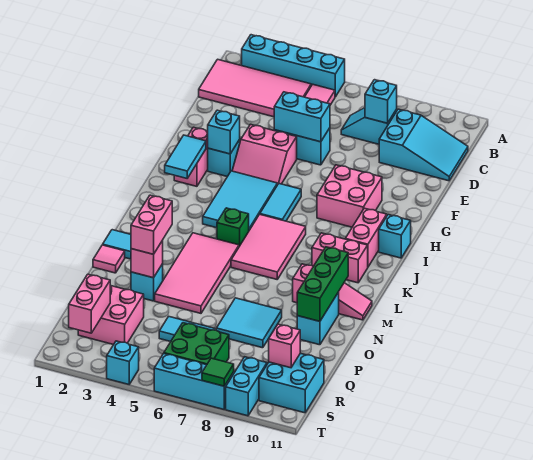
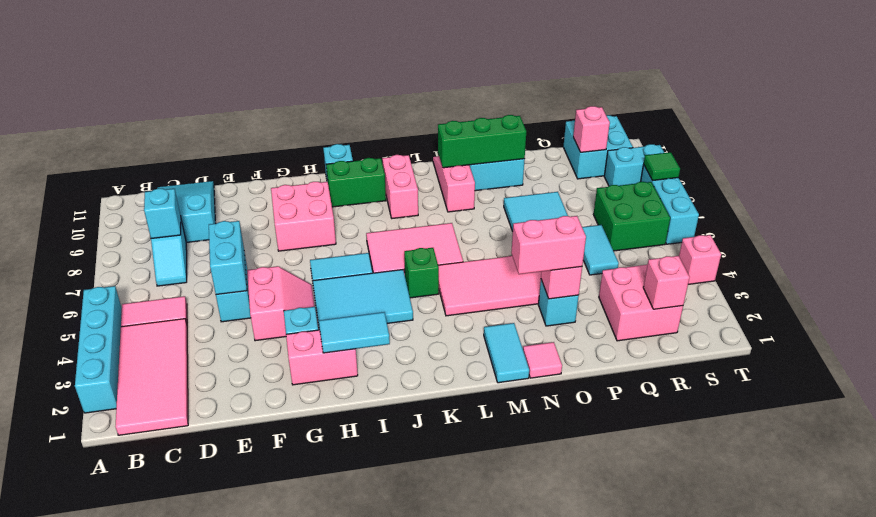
cyan 1x1 brick [208,110,240,154] -> none
pink 1x2 brick [346,208,387,267] -> green 1x2 brick [326,158,386,207]
pink 1x2 brick [69,274,110,333] -> pink 1x1 brick [643,256,690,309]
cyan 1x1 brick [107,341,139,384] -> pink 1x1 brick [679,235,721,284]

